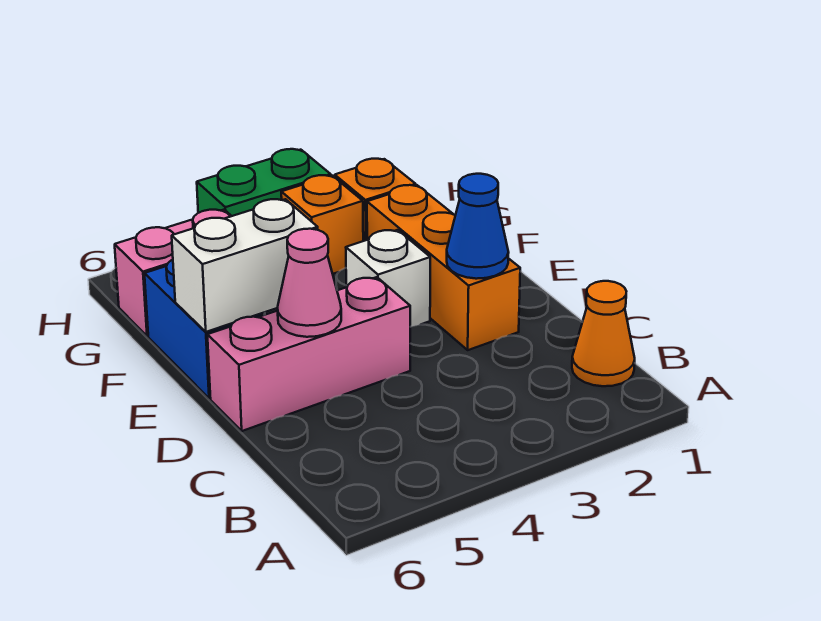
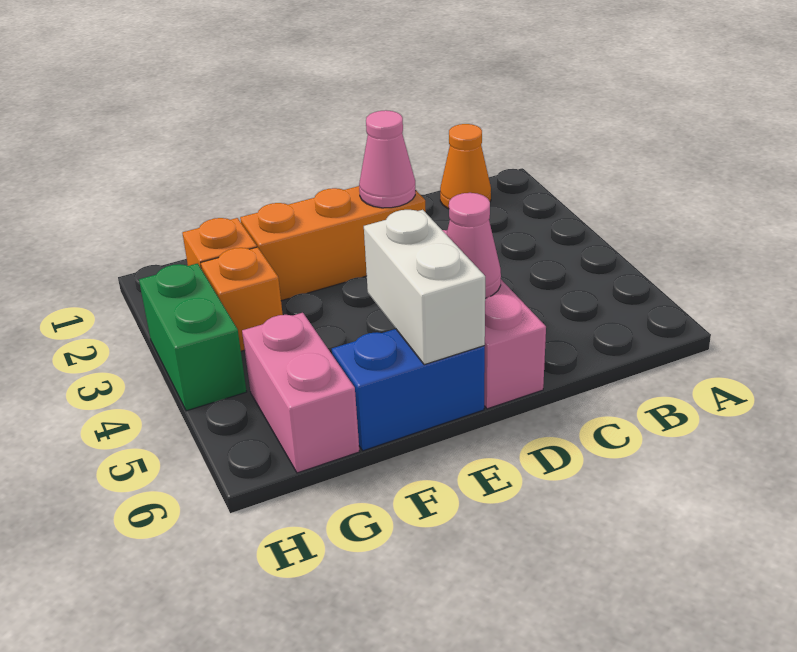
blue 1x1 cone [447,174,509,279] -> pink 1x1 cone [359,110,415,208]
white 1x1 brick [346,230,430,327] -> none

